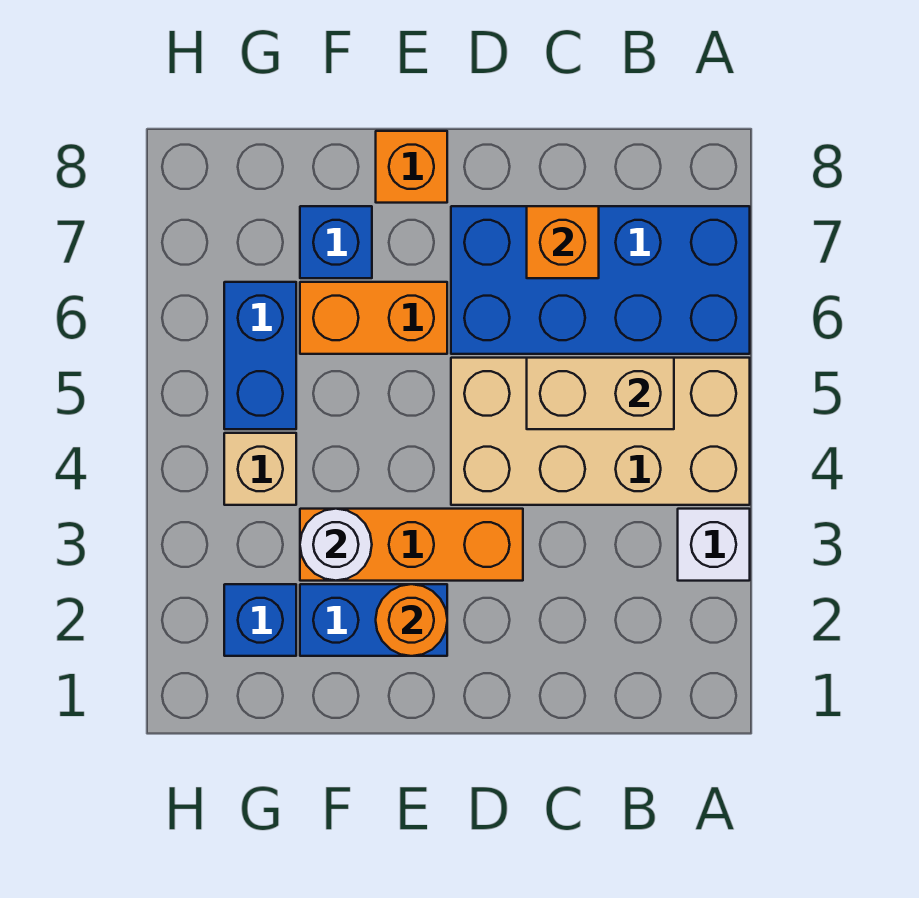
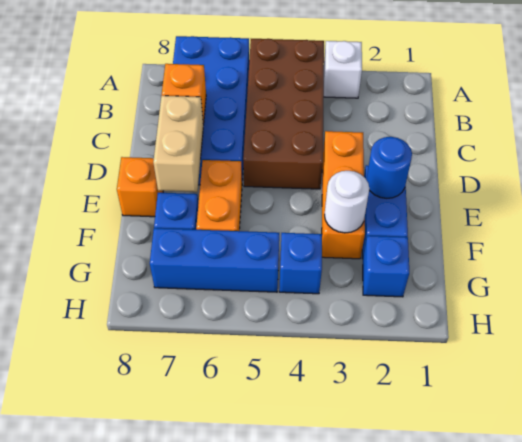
tan 2x4 brick [451,358,750,505] -> brown 2x4 brick [243,39,324,189]
tan 1x2 brick [527,358,674,429] -> tan 1x2 brick moved to [153,96,203,192]
orange 1x1 round brick [376,584,447,656] -> blue 1x1 round brick [366,137,412,198]
tan 1x1 brick [224,433,296,505] -> blue 1x1 brick [279,233,322,294]
blue 1x2 brick [224,282,296,429] -> blue 1x3 brick [150,228,279,292]

